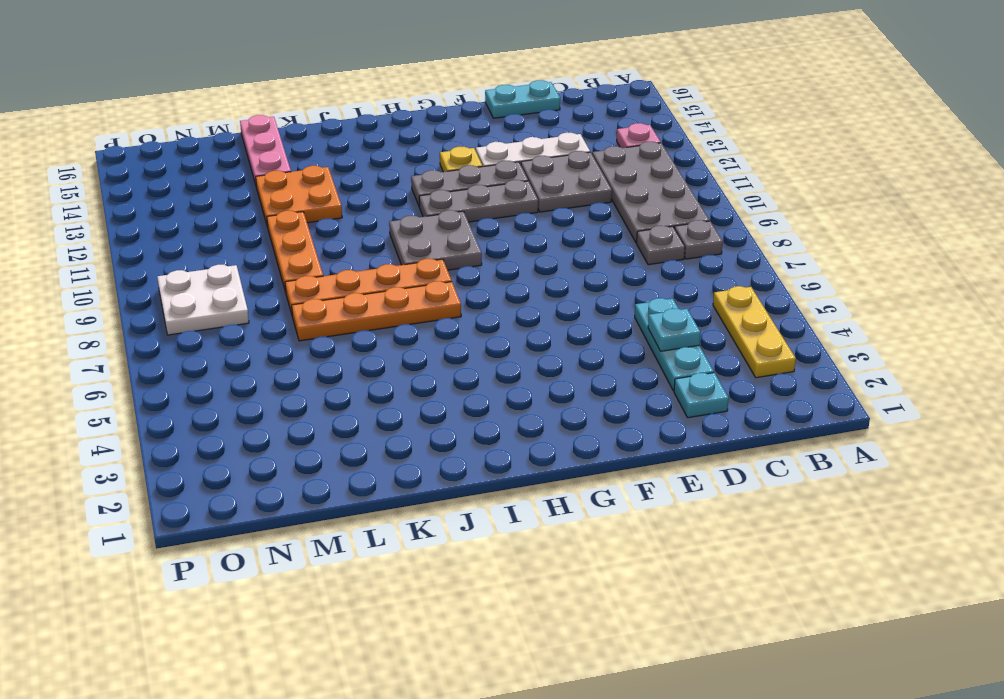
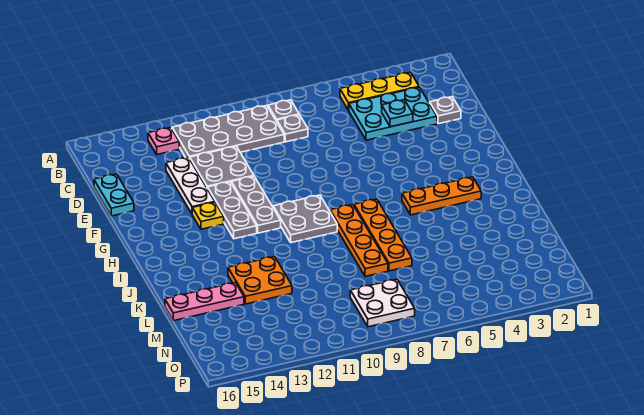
cyan 1x1 plate [674,373,729,418] -> grey 1x1 plate [430,97,461,124]
cyan 1x3 plate [635,298,714,391] -> cyan 2x3 plate [349,87,437,140]
orange 1x3 plate [267,211,323,292] -> orange 1x3 plate moved to [402,177,481,215]

